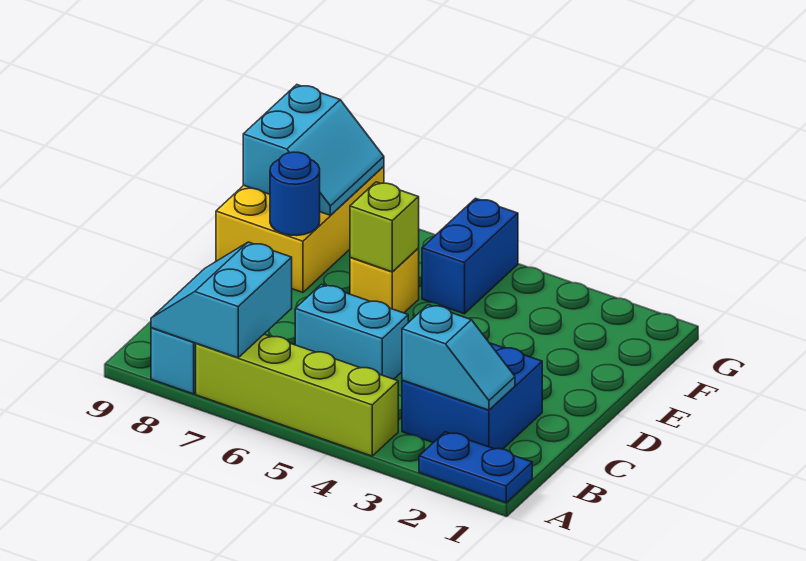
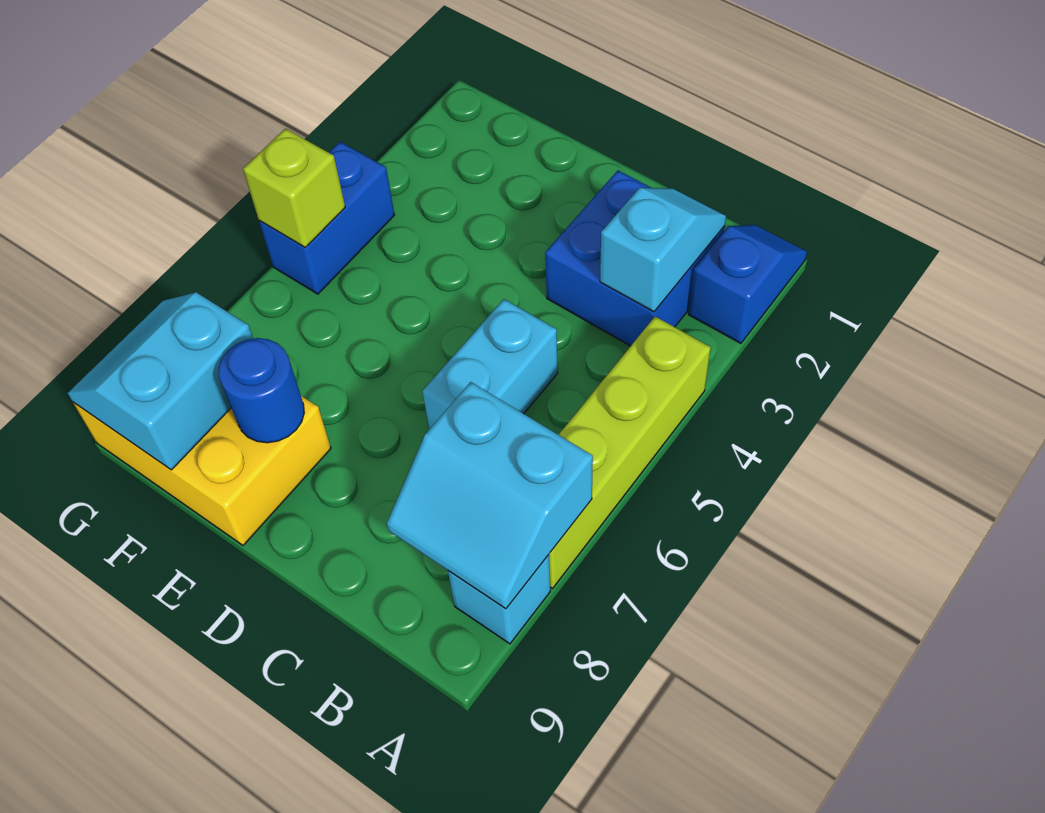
blue 1x2 plate [419,432,532,503] -> blue 1x2 slope [688,225,807,343]
yellow 1x1 brick [350,249,419,313] -> none
lime 1x1 brick [350,182,419,272] -> lime 1x1 brick moved to [243,129,345,247]
blue 1x2 brick [422,198,518,314] -> blue 1x2 brick turned to [259,142,394,294]
cyan 2x2 slope [243,85,384,215] -> cyan 2x2 slope turned to [68,292,253,470]

